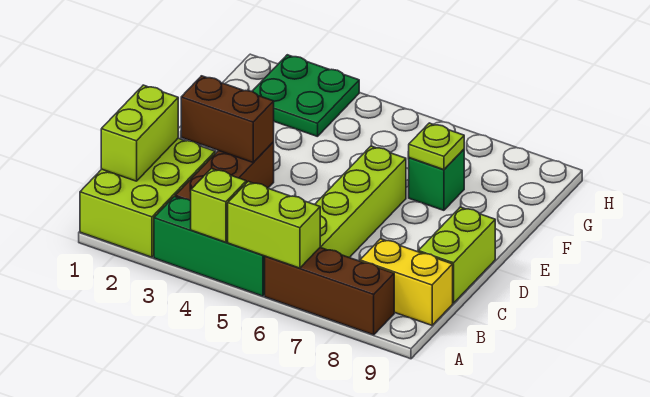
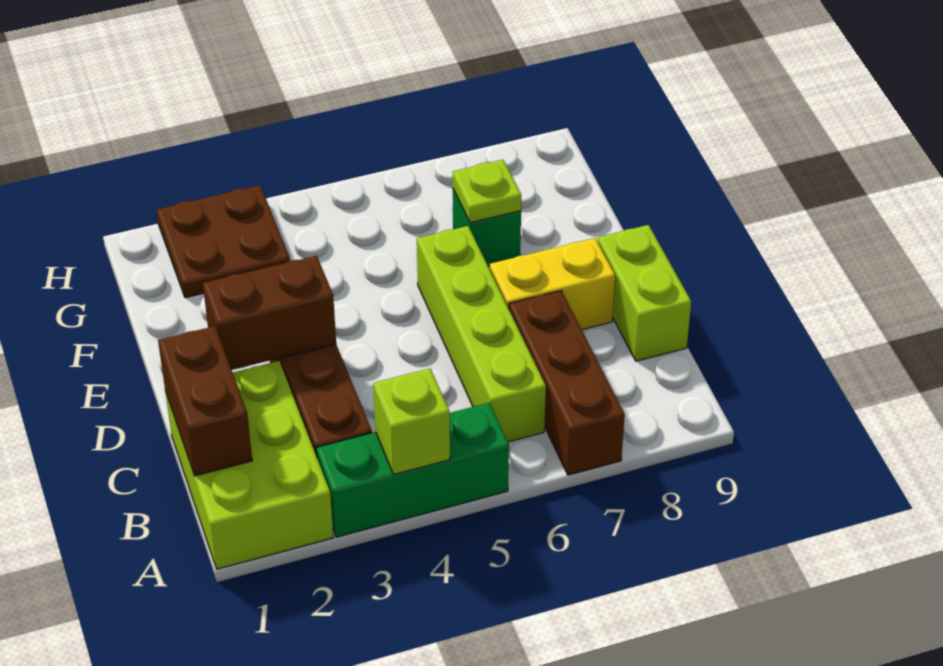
lime 1x2 brick [228,181,320,268] -> none
brown 1x3 brick [265,248,394,335] -> brown 1x3 brick turned to [509,291,625,475]
lime 1x2 brick [101,85,178,181] -> brown 1x2 brick [158,326,252,476]
yellow 1x2 brick [360,239,453,325] -> yellow 1x2 brick moved to [490,238,615,330]
green 2x2 plate [252,55,359,137] -> brown 2x2 plate [157,185,290,298]

